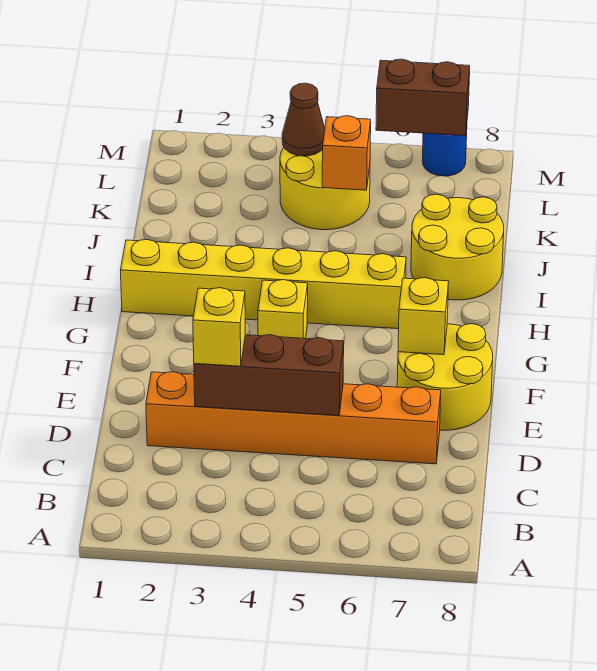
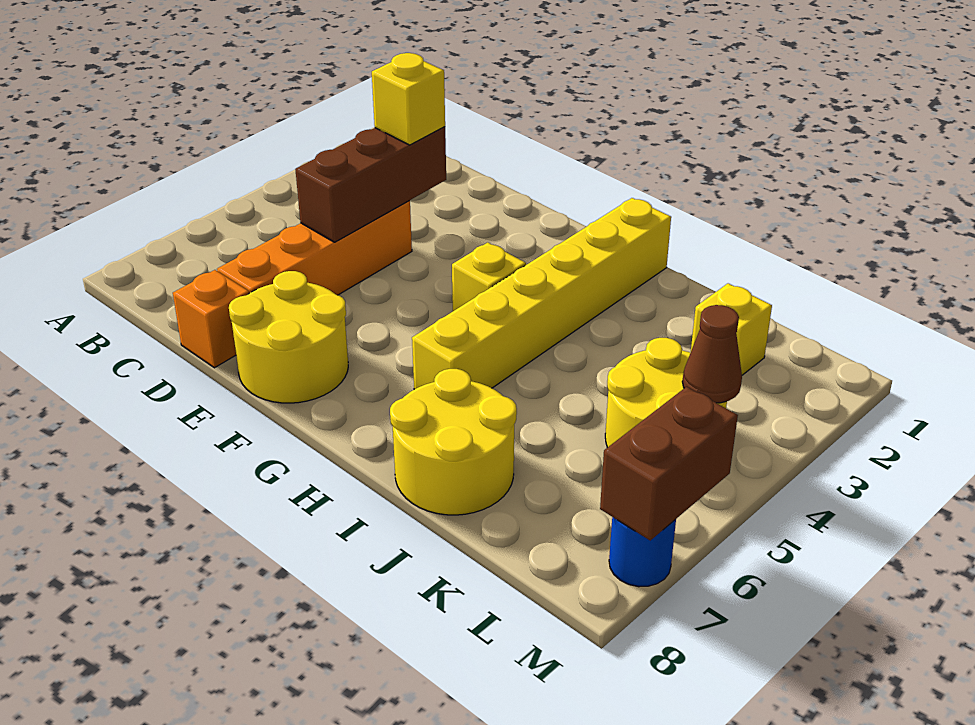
orange 1x6 brick [146,372,441,464] -> orange 1x4 brick [217,201,412,295]
yellow 1x1 brick [398,278,449,355] -> yellow 1x1 brick moved to [691,283,772,375]
orange 1x1 brick [322,116,371,190] -> orange 1x1 brick moved to [173,270,249,368]

